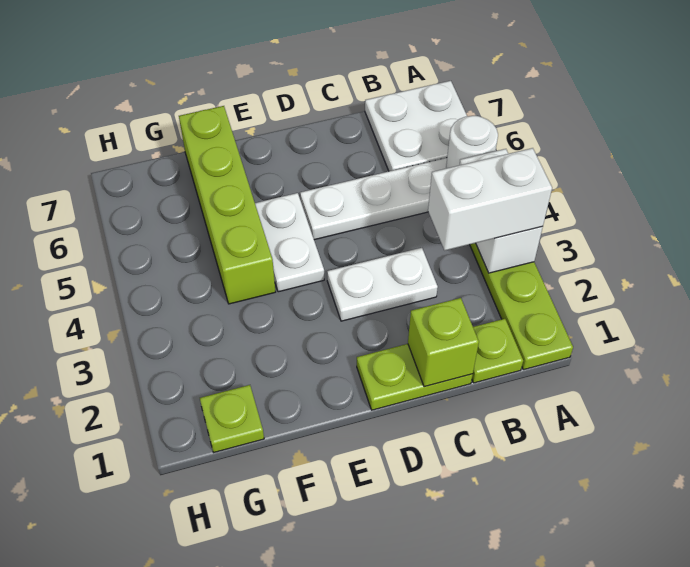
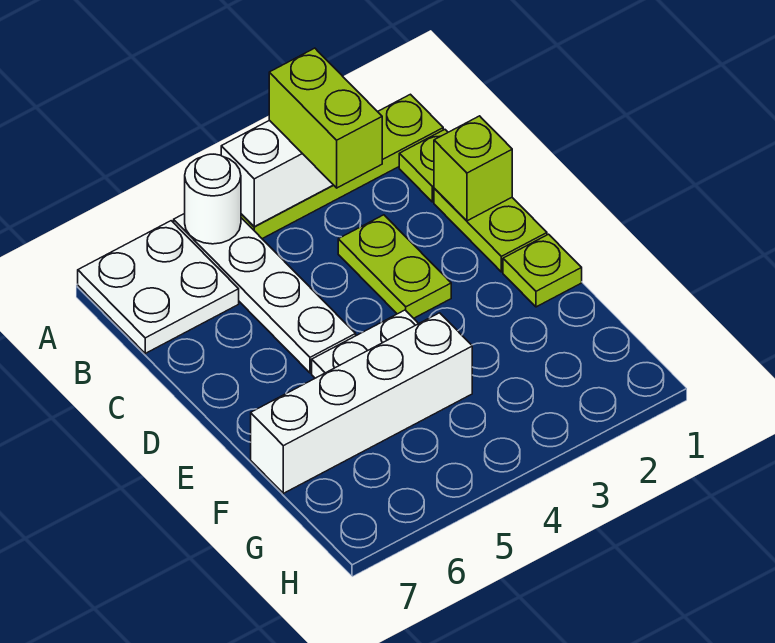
white 1x2 brick [428,148,552,250] -> lime 1x2 brick [269,48,382,188]
white 1x2 plate [327,248,438,321] -> lime 1x2 plate [338,215,451,318]
lime 1x4 brick [179,106,276,304] -> white 1x4 brick [251,313,472,493]
lime 1x1 plate [200,385,264,452] -> lime 1x1 plate moved to [503,234,582,307]

